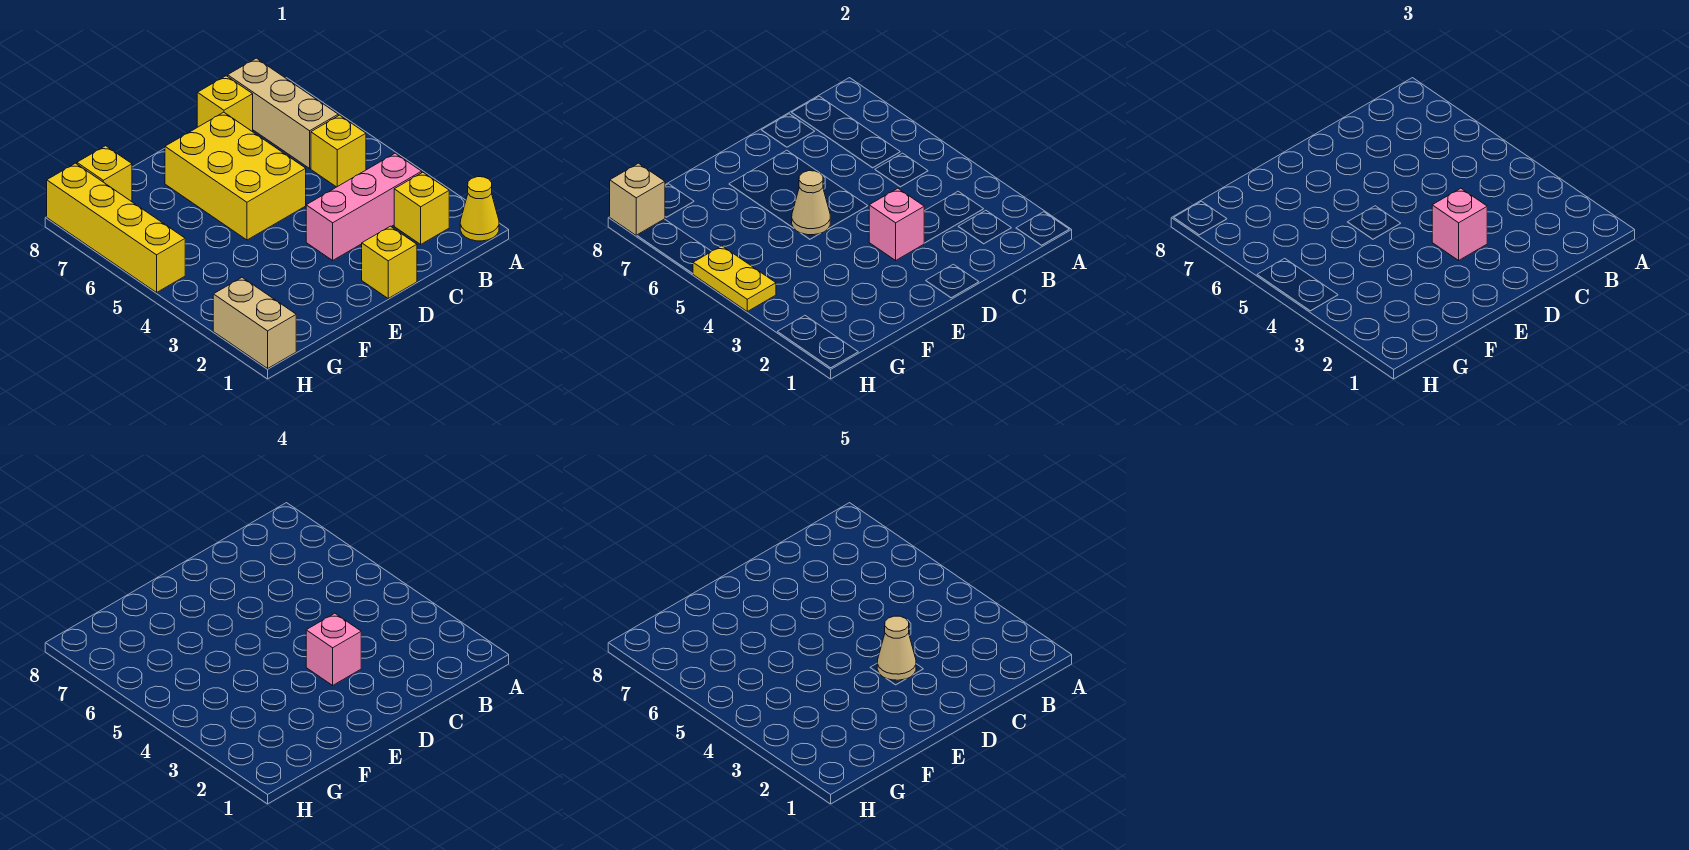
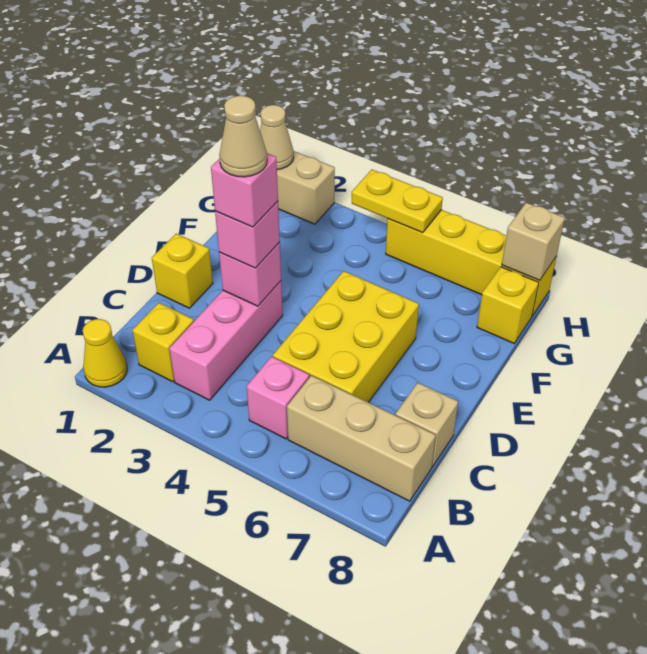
yellow 1x1 brick [311,115,366,187] -> pink 1x1 brick [247,356,309,439]
yellow 1x1 brick [197,76,253,132] -> tan 1x1 brick [396,383,458,467]
yellow 2x3 brick [165,112,306,240] -> yellow 2x3 brick turned to [273,271,419,402]
tan 1x1 cone [792,171,830,235] -> tan 1x1 cone moved to [260,105,294,170]

